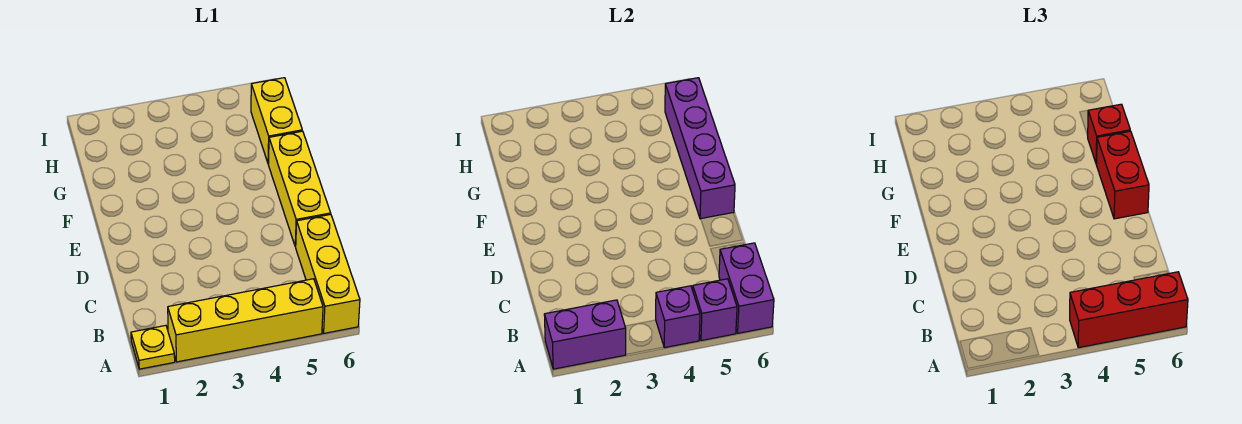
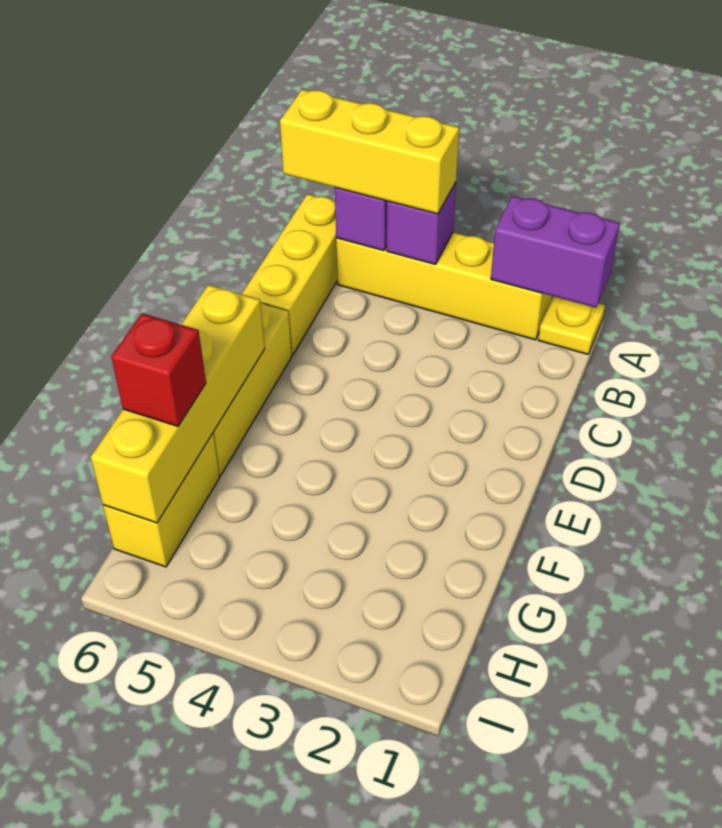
red 1x3 brick [1070,272,1188,348] -> yellow 1x3 brick [280,89,459,214]
purple 1x2 brick [719,243,774,333] -> none
purple 1x4 brick [665,78,735,219] -> yellow 1x4 brick [91,285,265,523]
red 1x2 brick [1096,131,1149,219] -> none

